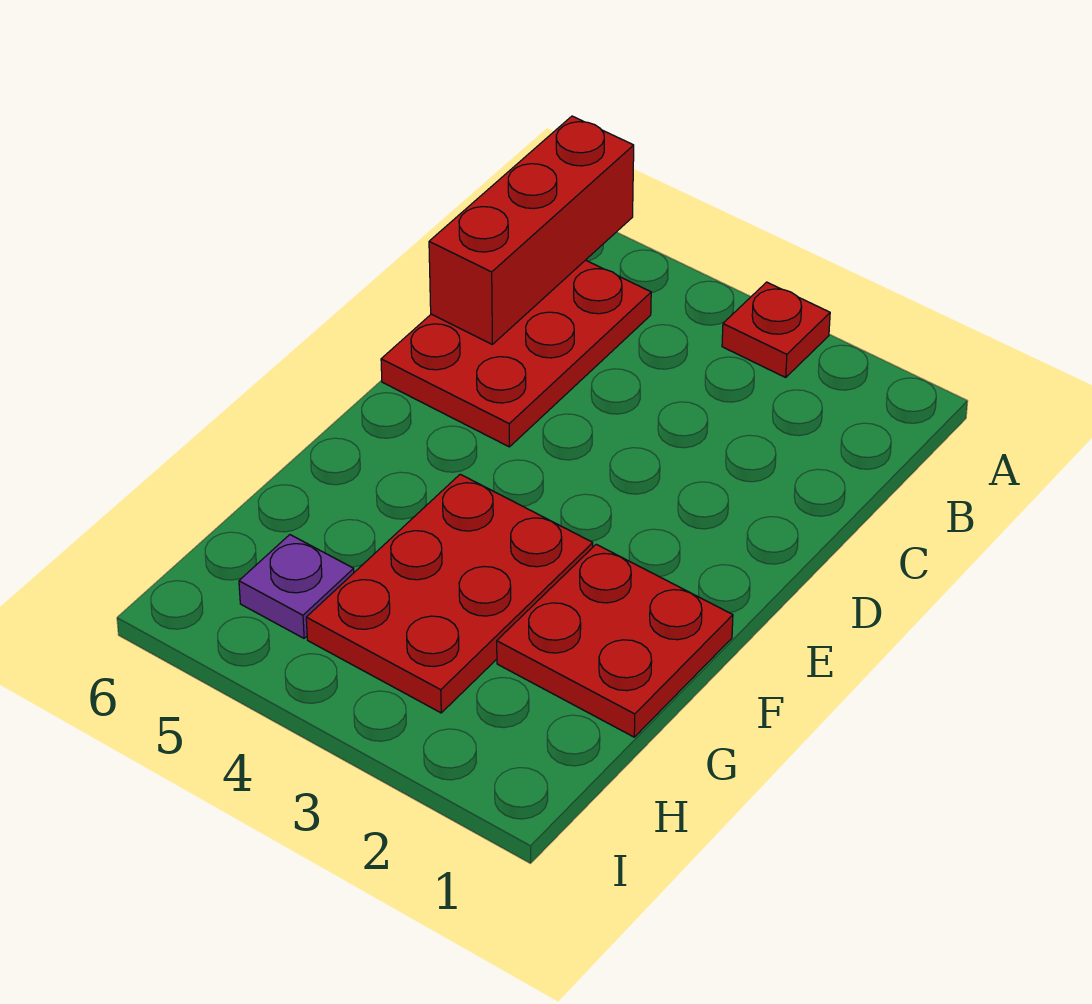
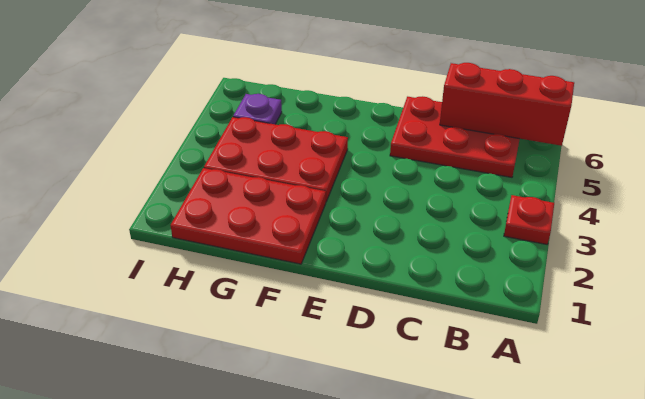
red 2x2 plate [497,544,733,737] -> red 2x3 plate [170,168,326,264]

